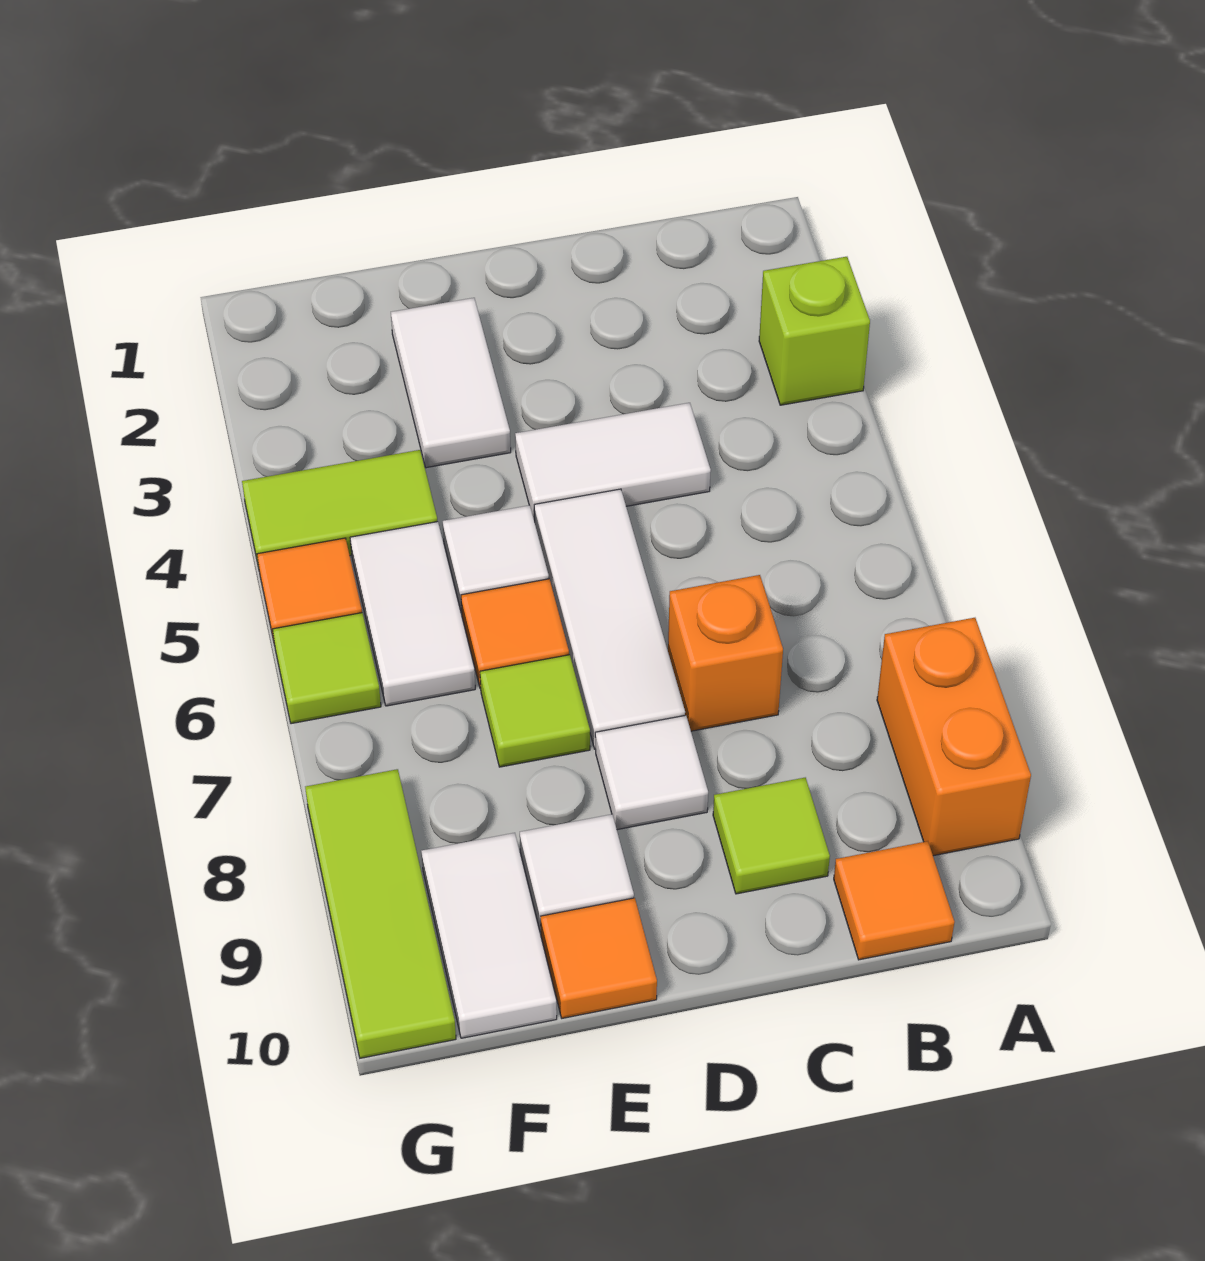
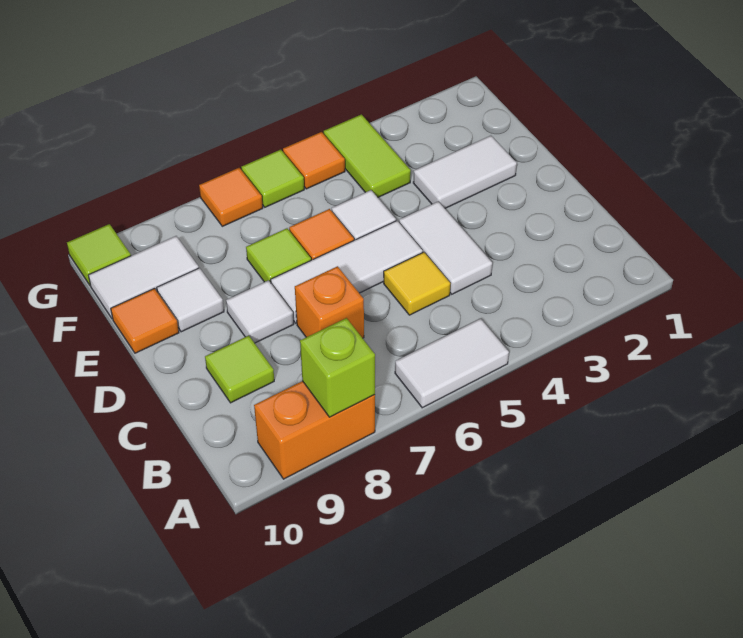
lime 1x1 brick [759,257,870,405] -> lime 1x1 brick moved to [300,318,375,417]
orange 1x1 tile [834,841,954,960] -> orange 1x1 tile moved to [199,168,263,226]
none -> yellow 1x1 tile [384,252,450,315]
white 1x2 tile [350,522,475,706] -> white 1x2 tile moved to [395,319,509,408]
lime 1x3 tile [305,769,456,1058] -> lime 1x1 tile [67,224,131,286]

